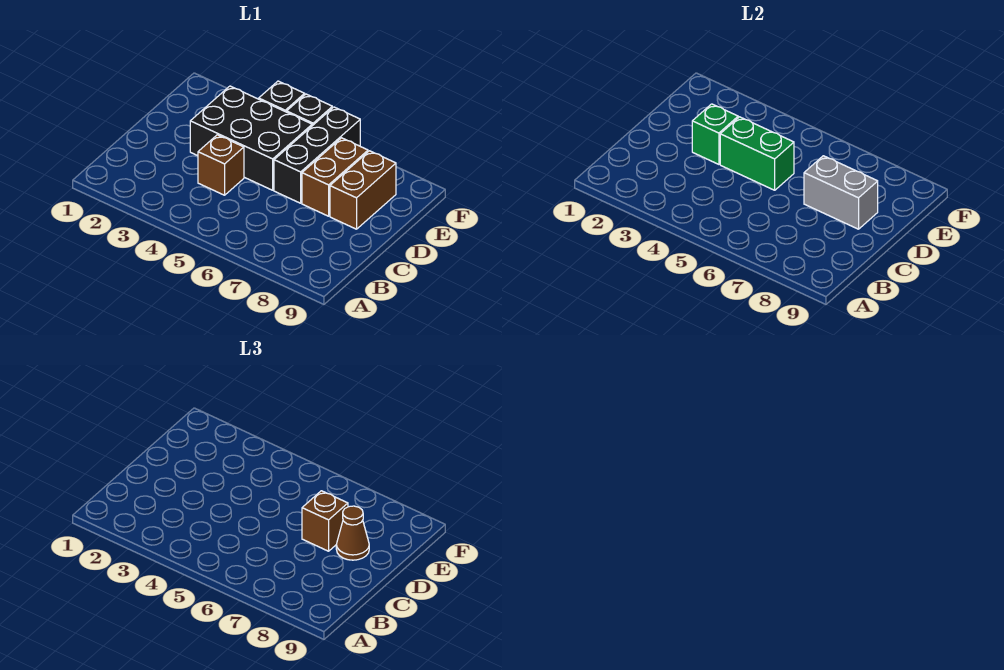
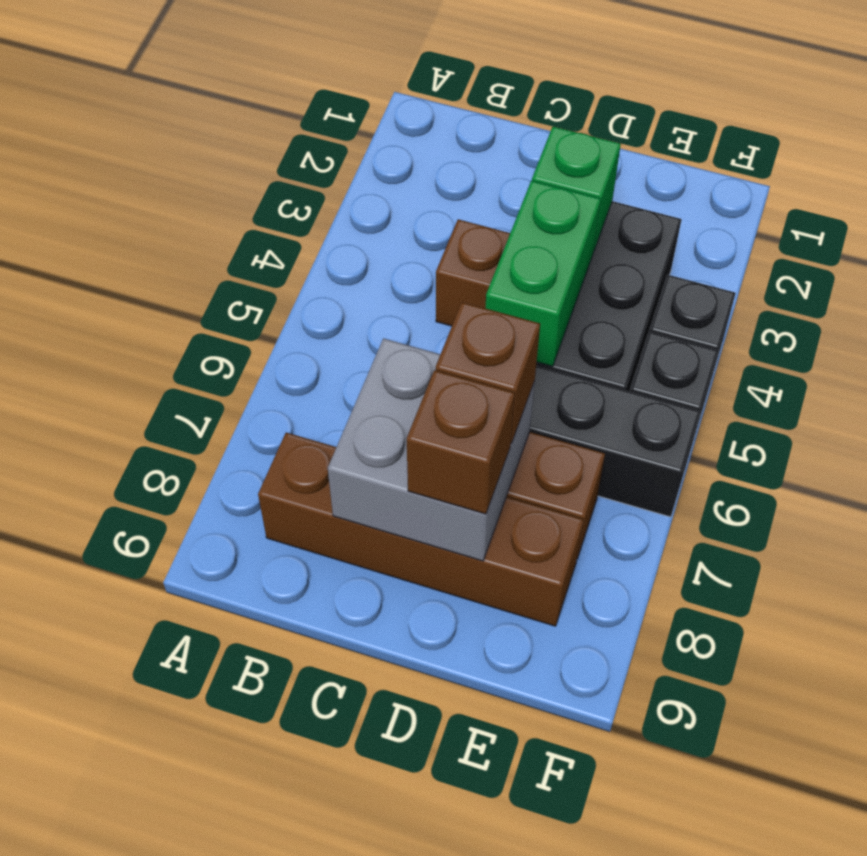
grey 1x2 brick [804,156,878,229] -> grey 2x2 brick [328,338,535,561]
brown 1x2 brick [330,151,396,229] -> brown 1x4 brick [258,433,583,626]
brown 1x1 cone [336,506,369,560] -> brown 1x1 brick [407,370,515,514]

